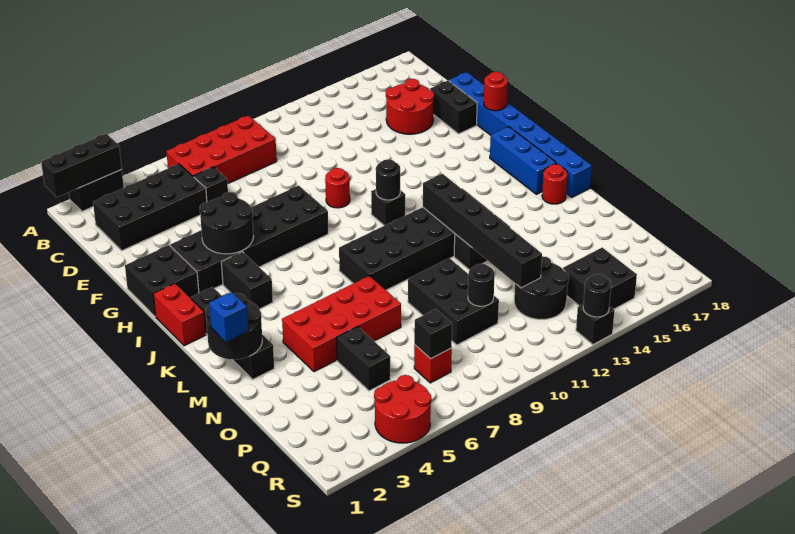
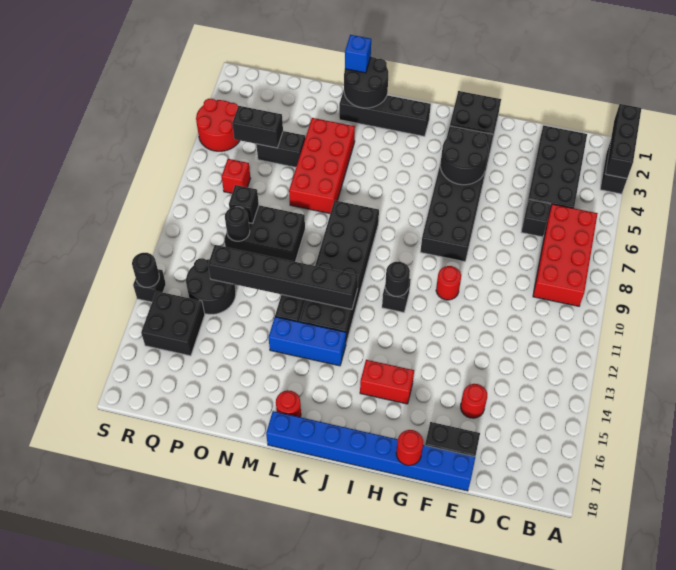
red 2x2 round brick [386,79,434,134] -> red 1x1 round brick [461,384,487,418]
red 1x2 brick [153,284,206,346] -> red 1x2 brick moved to [360,360,414,404]
black 1x2 brick [221,252,273,309] -> black 1x2 brick moved to [232,106,283,148]
blue 1x3 brick [490,127,556,194] -> blue 1x3 brick moved to [269,317,346,366]
black 1x1 brick [414,309,452,359] -> black 1x1 brick moved to [229,185,259,223]

